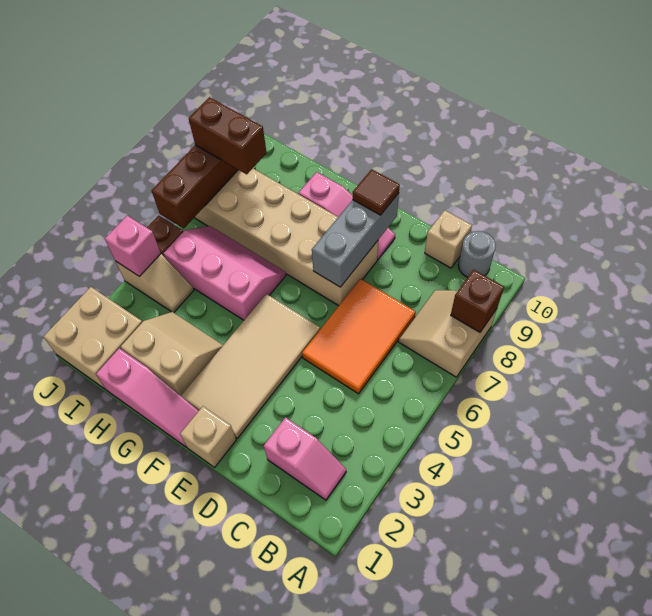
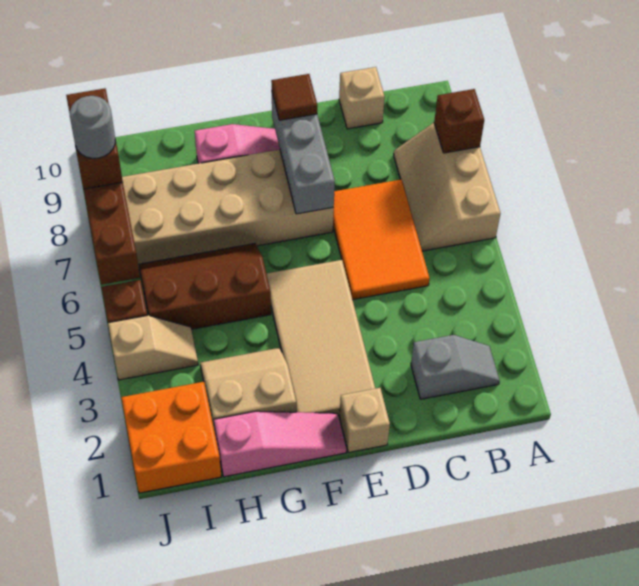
tan 2x2 slope [399,290,497,377] -> tan 2x3 slope [394,123,500,251]
pink 1x2 slope [264,417,346,500] -> grey 1x2 slope [411,335,500,399]
grey 1x1 round brick [458,231,496,277] -> grey 1x1 round brick moved to [70,96,115,158]
pink 2x3 slope [164,226,286,320] -> brown 2x3 slope [139,244,271,329]
tan 2x2 brick [43,287,142,389] -> orange 2x2 brick [121,382,221,493]
brown 1x2 brick [189,97,267,174] -> brown 1x2 brick turned to [66,88,123,189]
pink 1x1 brick [105,216,161,277] -> none

